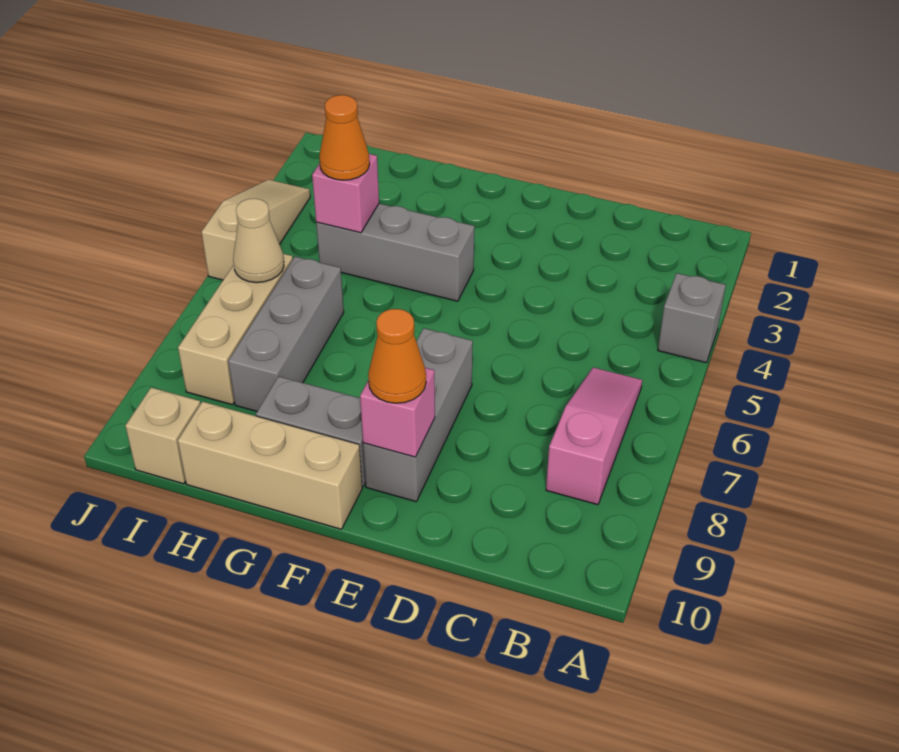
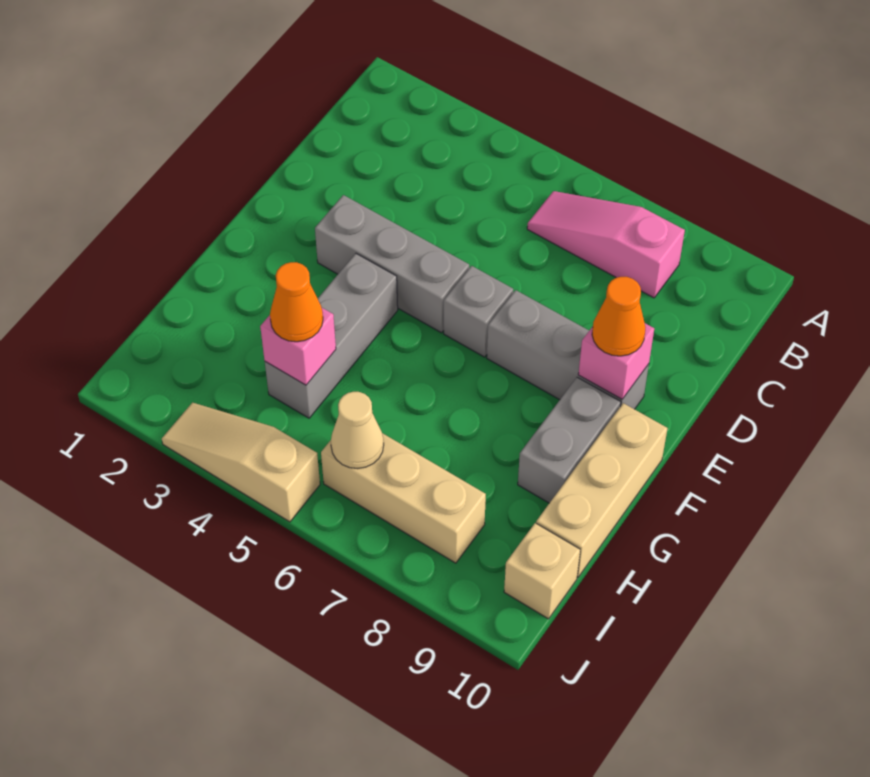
grey 1x1 brick [658,273,726,363] -> grey 1x1 brick moved to [444,266,513,357]
grey 1x3 brick [228,257,344,411] -> grey 1x3 brick moved to [315,195,469,333]

